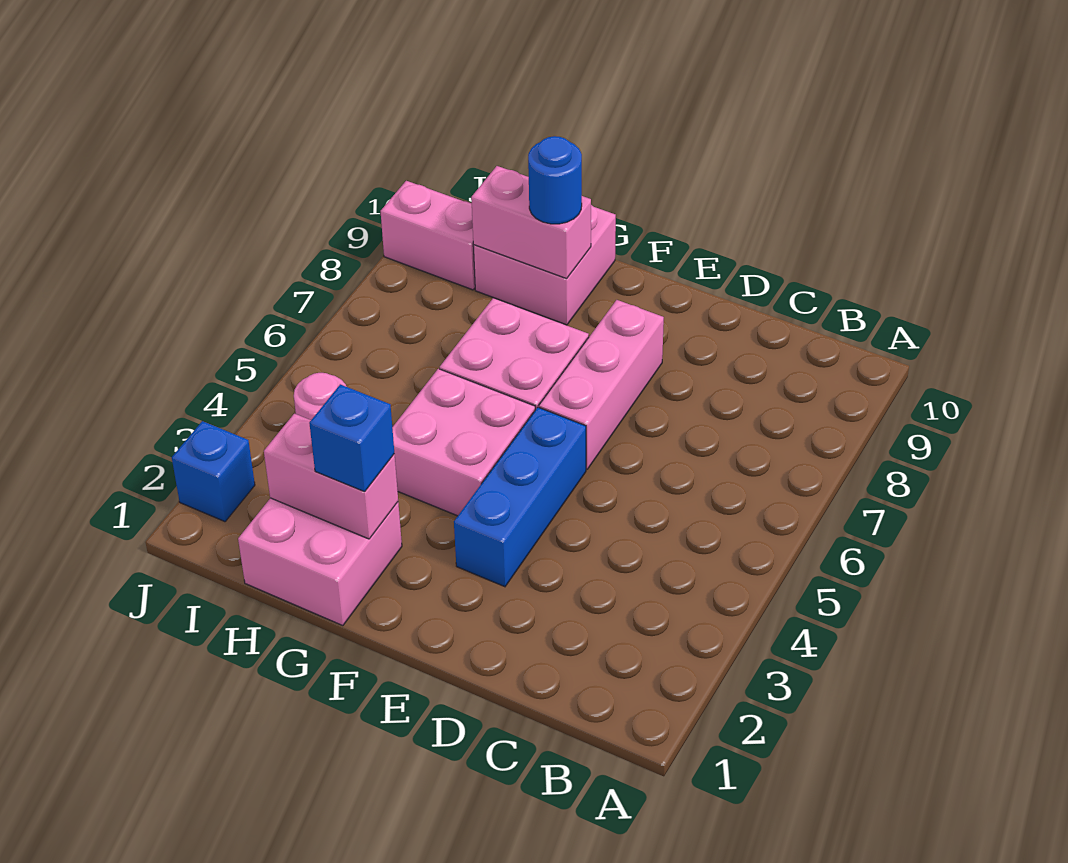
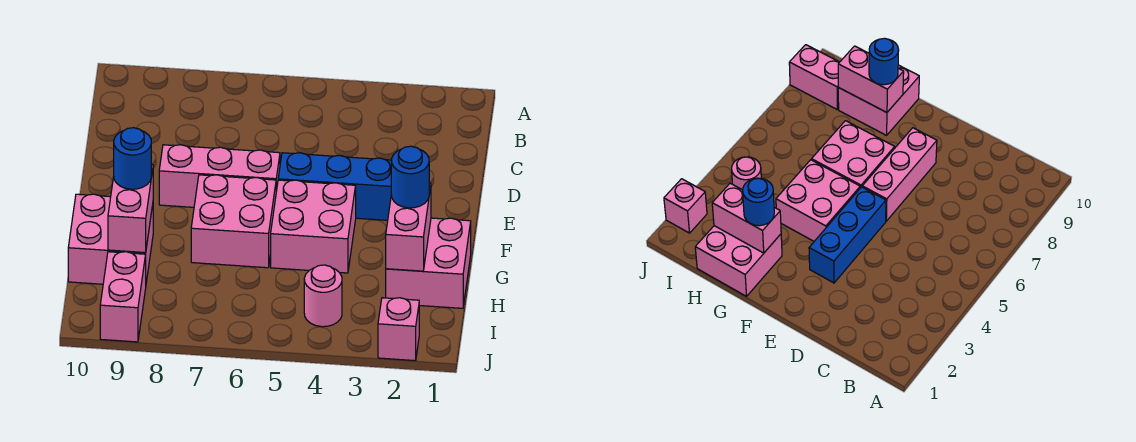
blue 1x1 brick [309,384,394,492] -> blue 1x1 round brick [391,146,429,208]
blue 1x1 brick [172,421,255,522] -> pink 1x1 brick [378,298,419,361]

